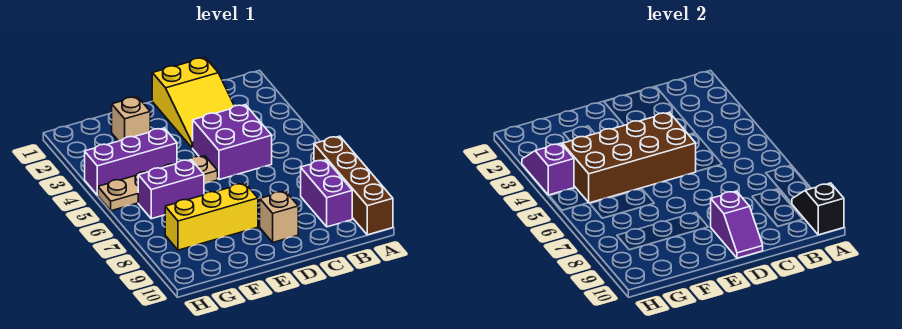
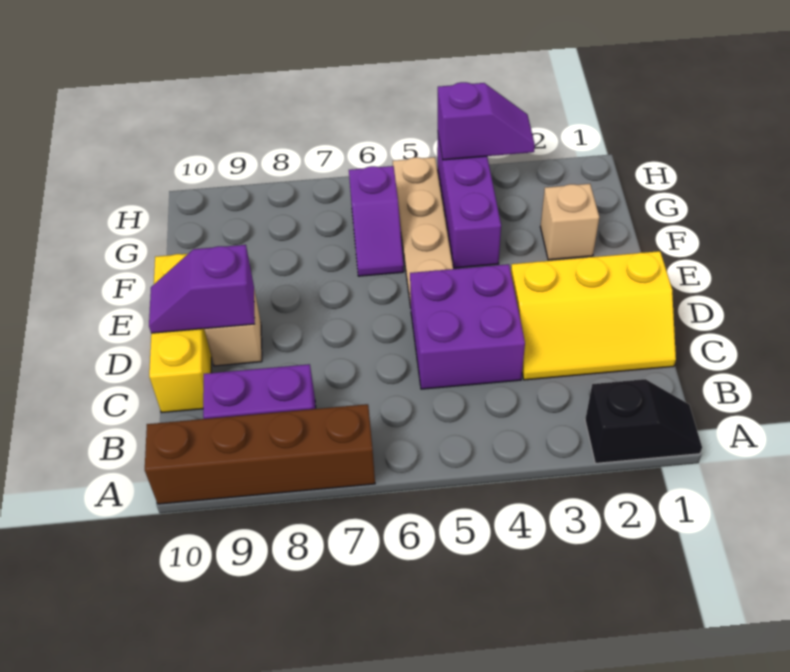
black 1x2 slope [792,183,844,235] -> black 1x2 slope moved to [585,379,702,464]
yellow 2x3 slope [152,58,234,148] -> yellow 2x3 slope turned to [511,251,676,380]
brown 2x4 brick [563,112,696,203] -> none
yellow 1x3 brick [165,183,258,250] -> yellow 1x3 brick moved to [149,254,211,413]
purple 1x2 brick [138,160,204,219] -> purple 1x2 slope [349,166,404,276]

